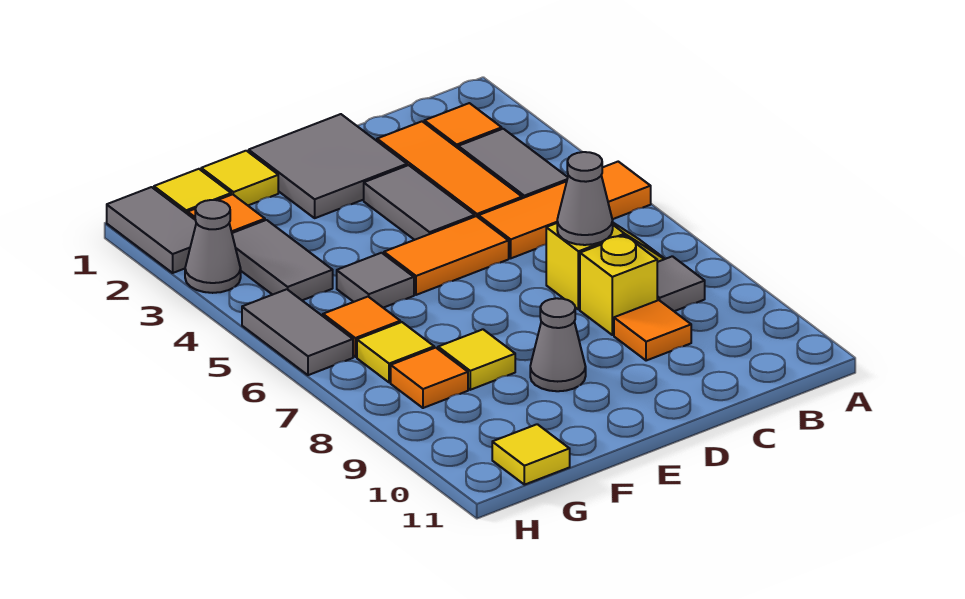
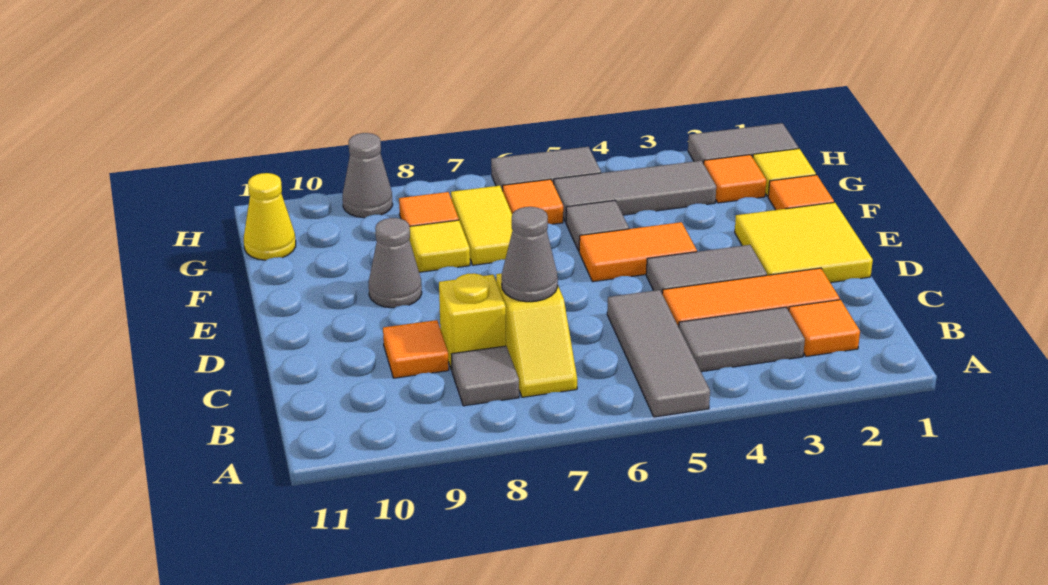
orange 1x3 tile [479,162,651,258] -> grey 1x3 tile [607,290,710,417]
grey 2x2 tile [249,114,407,218] -> yellow 2x2 tile [735,202,873,283]
orange 1x2 tile [384,216,509,295] -> orange 1x2 tile turned to [579,222,697,282]
yellow 1x1 tile [201,151,278,205] -> orange 1x1 tile [768,175,834,210]
grey 1x2 tile [232,220,333,300] -> grey 1x3 tile [554,161,716,222]
yellow 1x1 tile [357,322,434,383] -> yellow 1x2 tile [451,186,513,265]
yellow 1x1 tile [492,424,570,485] -> yellow 1x1 cone [244,173,296,260]
grey 1x1 cone [185,200,241,293] -> grey 1x1 cone moved to [343,133,393,218]

